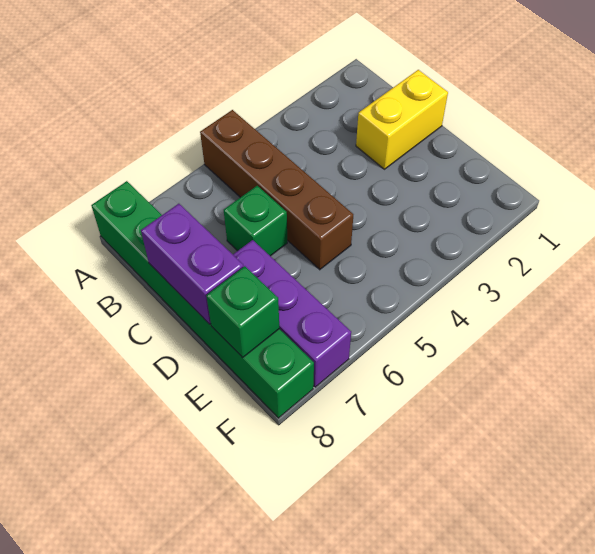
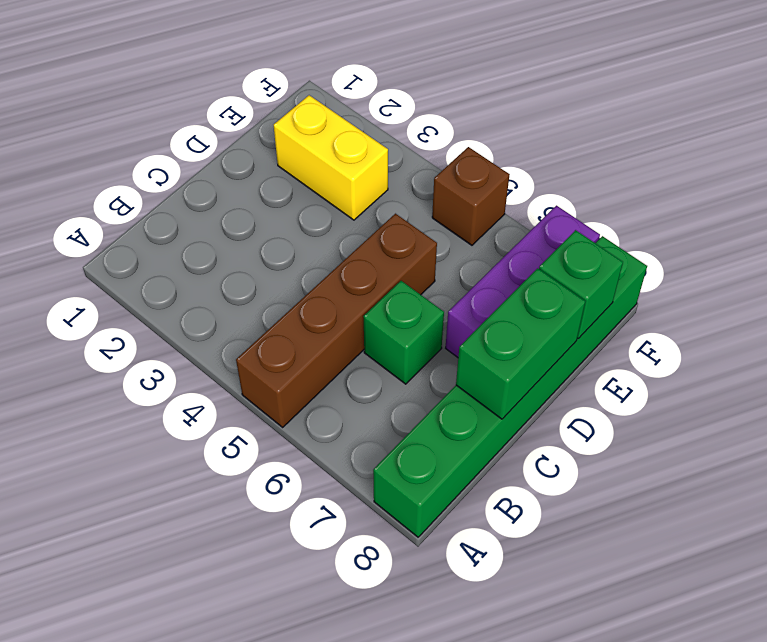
yellow 1x2 brick [356,70,448,169] -> yellow 1x2 brick moved to [274,95,388,220]
purple 1x2 brick [141,204,243,324] -> green 1x2 brick [456,268,585,419]
none -> brown 1x1 brick [432,147,510,245]

